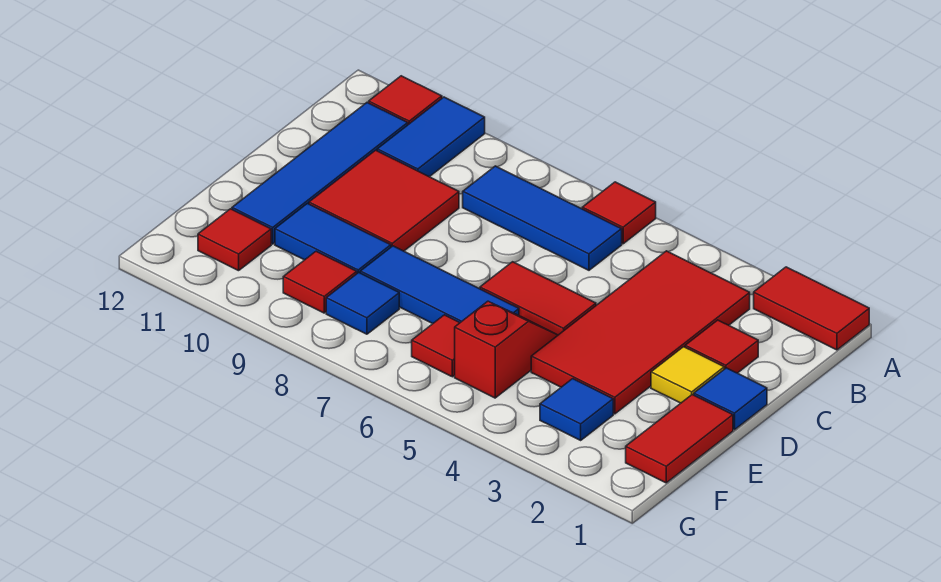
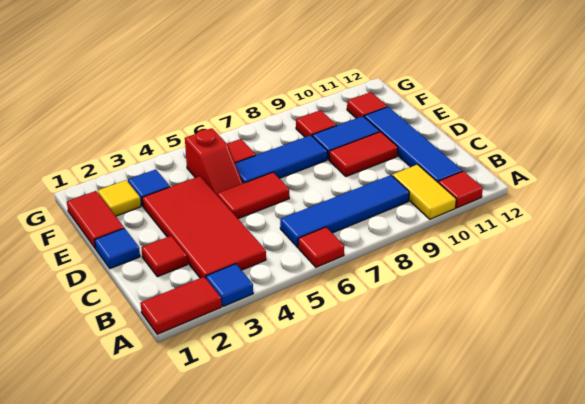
blue 1x2 tile [377,97,485,177] -> yellow 1x2 tile [392,165,456,219]
blue 1x3 tile [463,166,622,270] -> blue 1x4 tile [280,175,409,247]
red 2x2 tile [309,150,459,251] -> red 1x2 tile [329,132,398,176]
yellow 1x1 tile [651,347,724,403] -> yellow 1x1 tile moved to [98,180,141,216]
blue 1x1 tile [326,273,399,334] -> blue 1x1 tile moved to [206,264,253,306]

